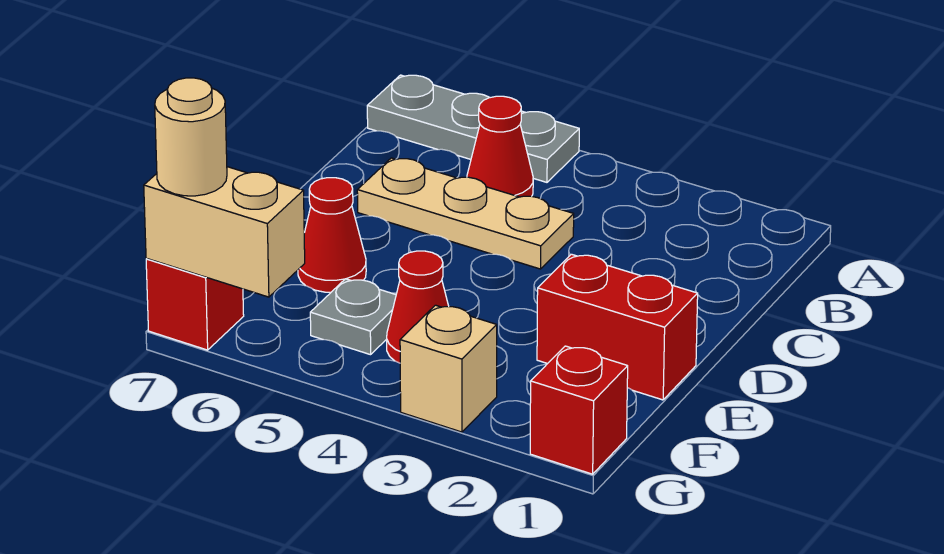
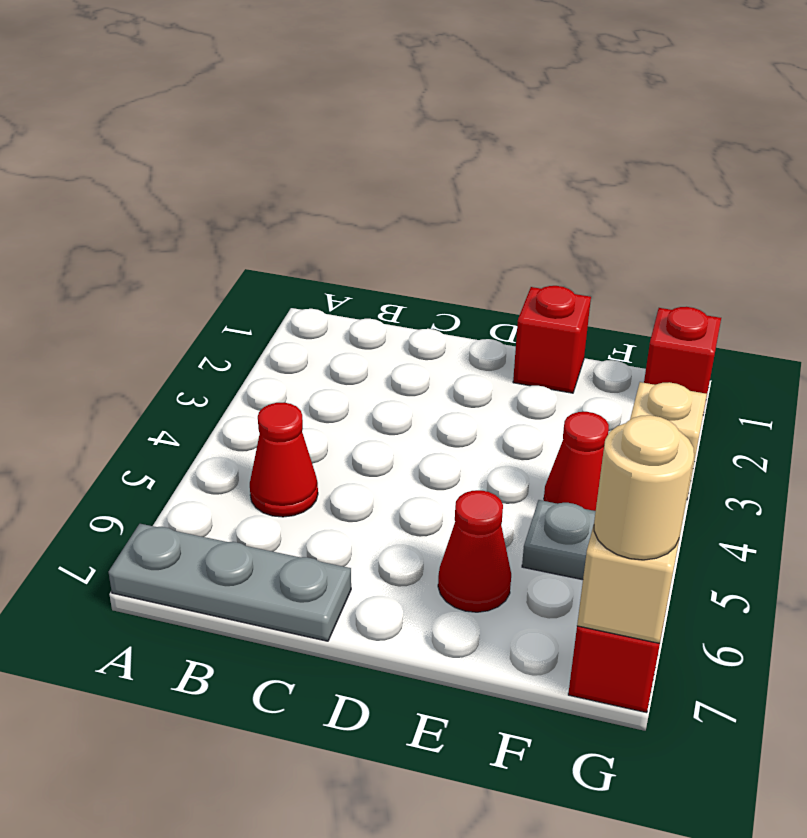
grey 1x3 plate [367,75,579,182] -> grey 1x3 plate turned to [109,524,351,641]
tan 1x3 plate [357,158,574,269] -> none
red 1x2 brick [537,254,698,400] -> red 1x1 brick [513,286,591,393]

